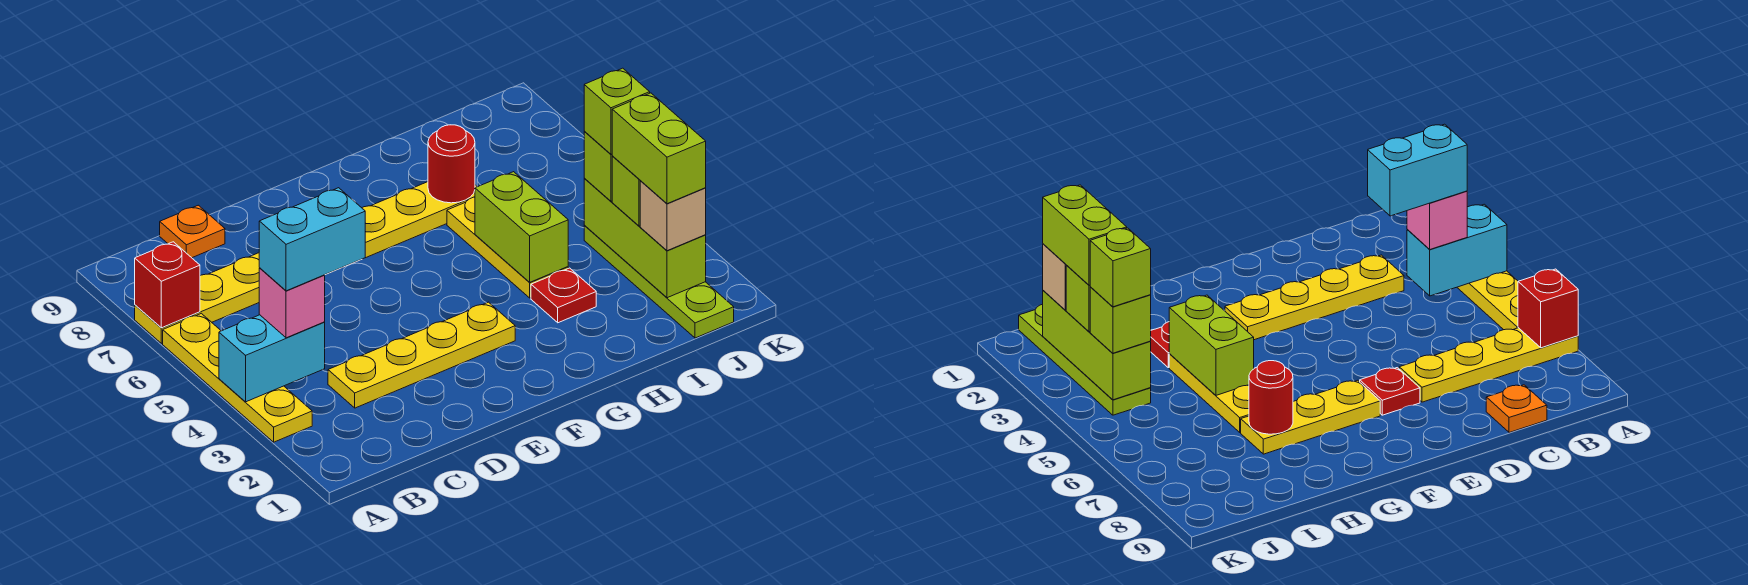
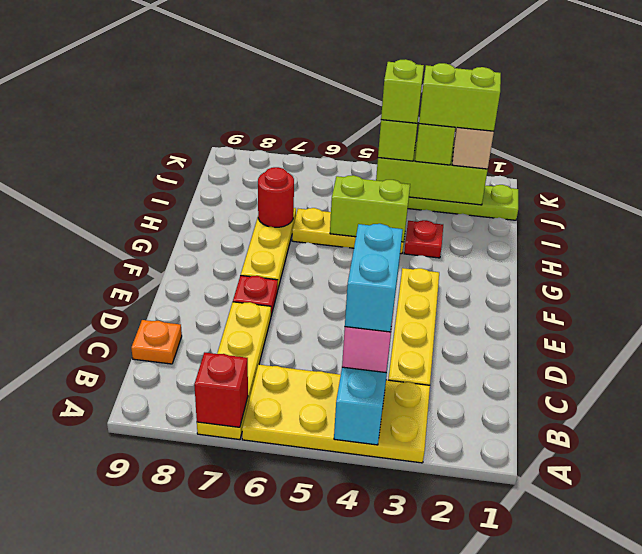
yellow 1x4 plate [163,313,312,442] -> yellow 2x4 plate [242,365,430,463]

